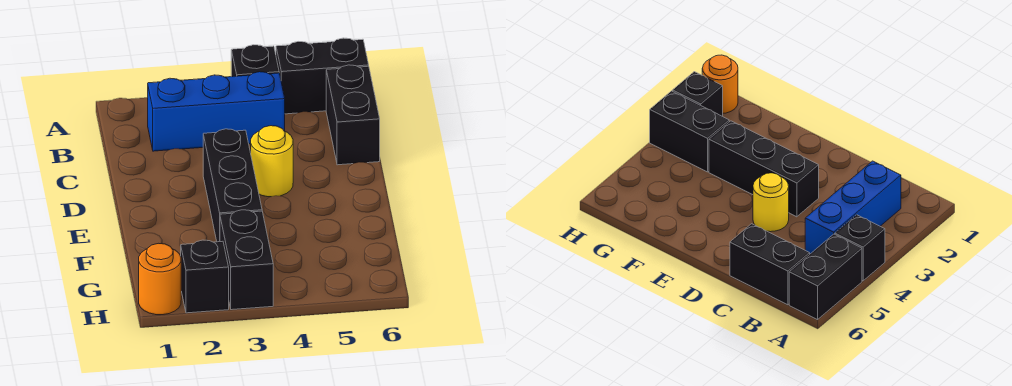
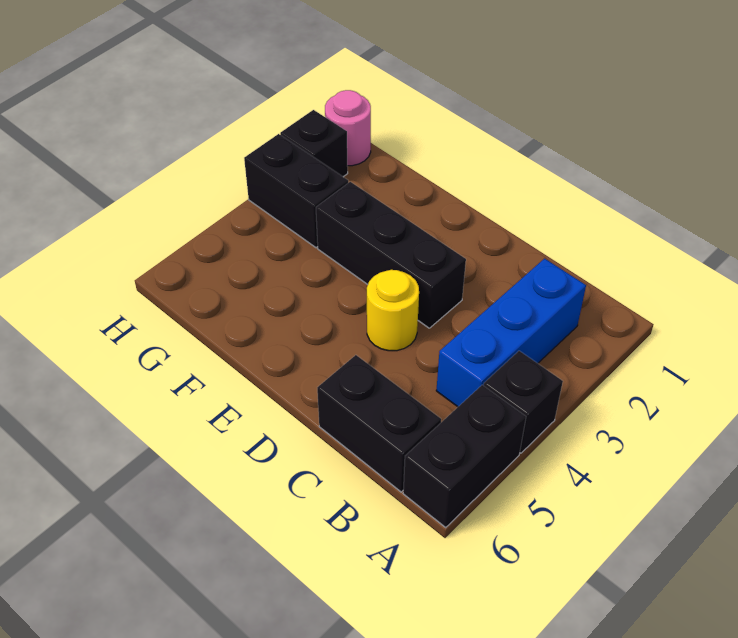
orange 1x1 round brick [139,243,181,315] -> pink 1x1 round brick [325,90,371,166]

